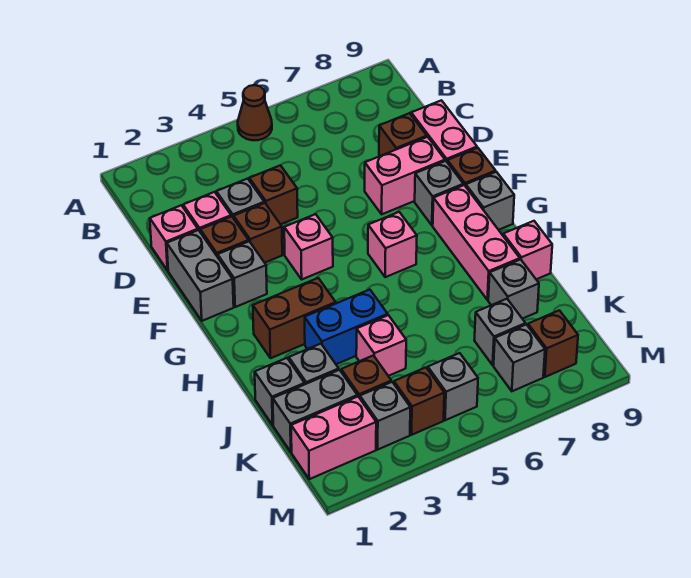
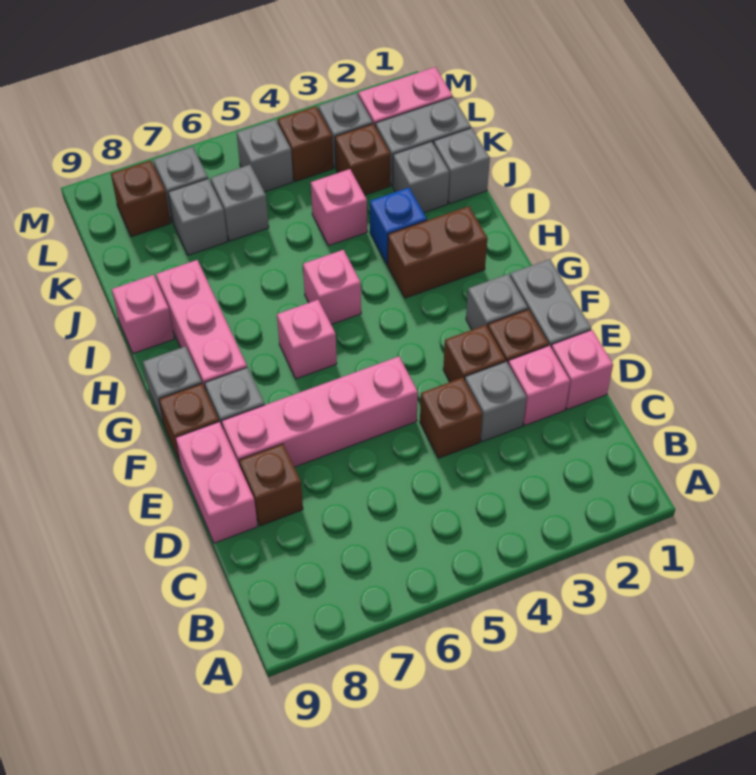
brown 1x1 cone [238,85,272,140] -> none
pink 1x2 brick [365,137,445,214] -> pink 1x4 brick [222,357,418,467]
pink 1x1 brick [284,214,333,279] -> pink 1x1 brick moved to [303,250,361,324]
blue 1x2 brick [305,290,388,364] -> blue 1x1 brick [370,188,427,264]
grey 1x1 brick [488,259,539,319] -> grey 1x1 brick moved to [211,165,269,241]

